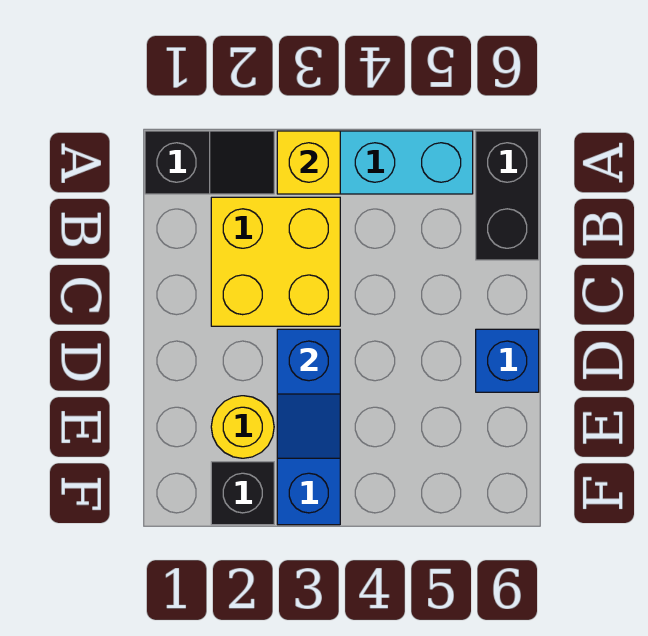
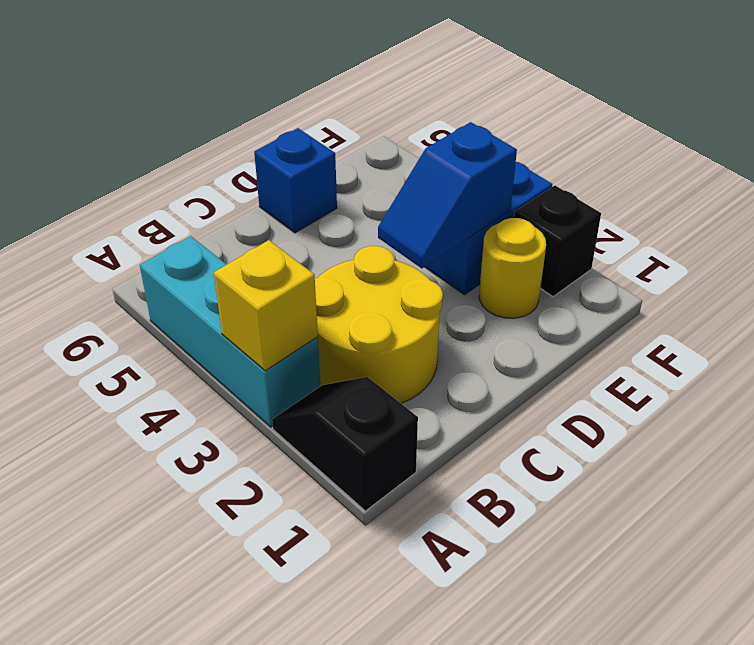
black 1x2 brick [476,131,539,260] -> none
yellow 2x2 brick [211,197,340,326] -> yellow 2x2 round brick [315,246,443,403]
blue 1x2 slope [277,329,340,458] -> blue 1x2 slope turned to [378,122,517,268]

